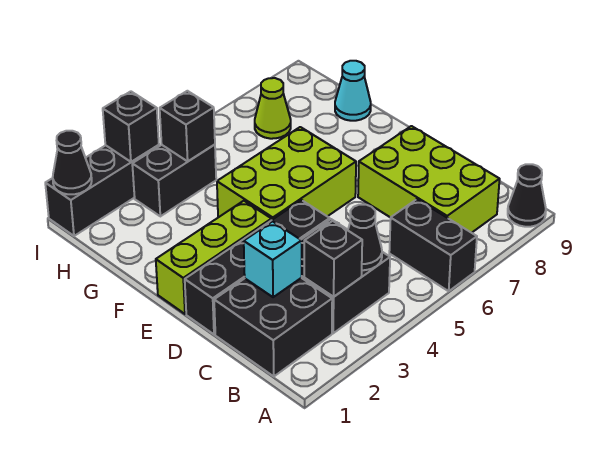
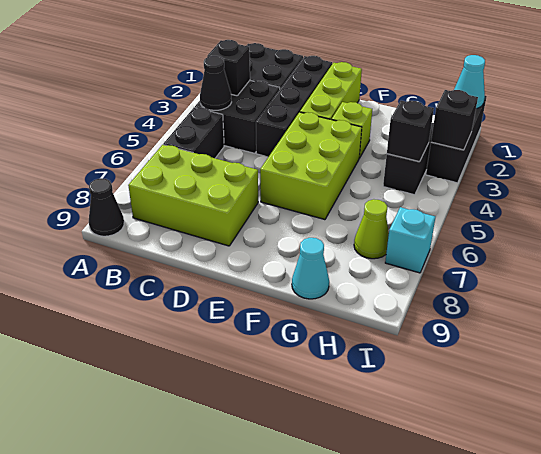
black 1x2 brick [389,199,477,291] -> black 1x2 brick turned to [163,107,224,158]
cyan 1x1 brick [244,221,302,297] -> cyan 1x1 brick moved to [385,207,436,273]
none -> lime 1x1 brick [332,102,372,158]
black 1x1 cone [53,131,92,194] -> cyan 1x1 cone [454,55,485,109]

